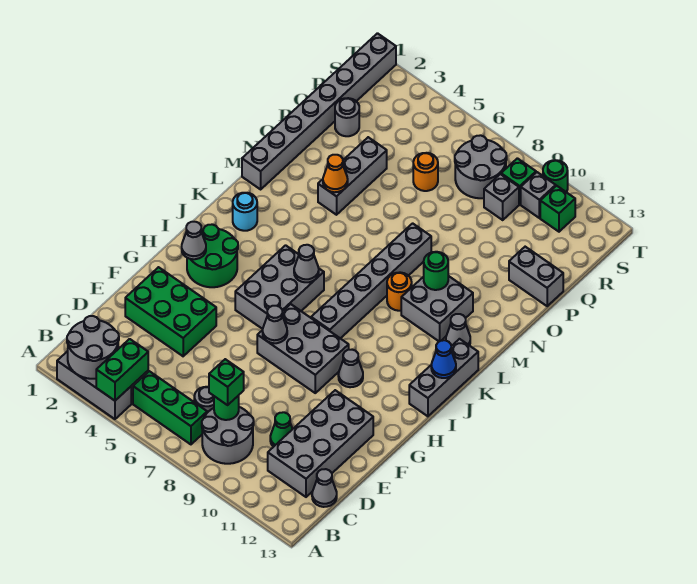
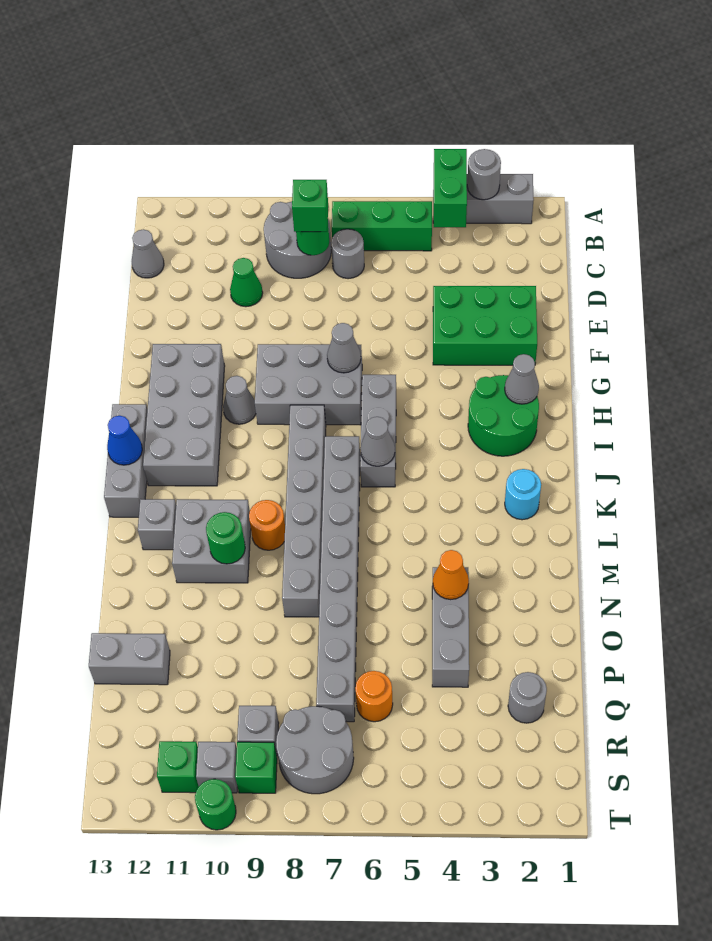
grey 2x2 round brick [67,316,119,379] -> grey 1x1 round brick [467,149,501,200]
grey 2x4 brick [268,390,373,497] -> grey 2x4 brick moved to [143,344,225,486]
grey 2x3 brick [235,245,324,329] -> grey 1x3 brick [360,375,396,487]
grey 1x1 cone [446,314,470,346] -> grey 1x1 brick [138,499,176,550]
grey 1x8 brick [242,33,396,189] -> grey 1x8 brick moved to [316,436,360,722]

